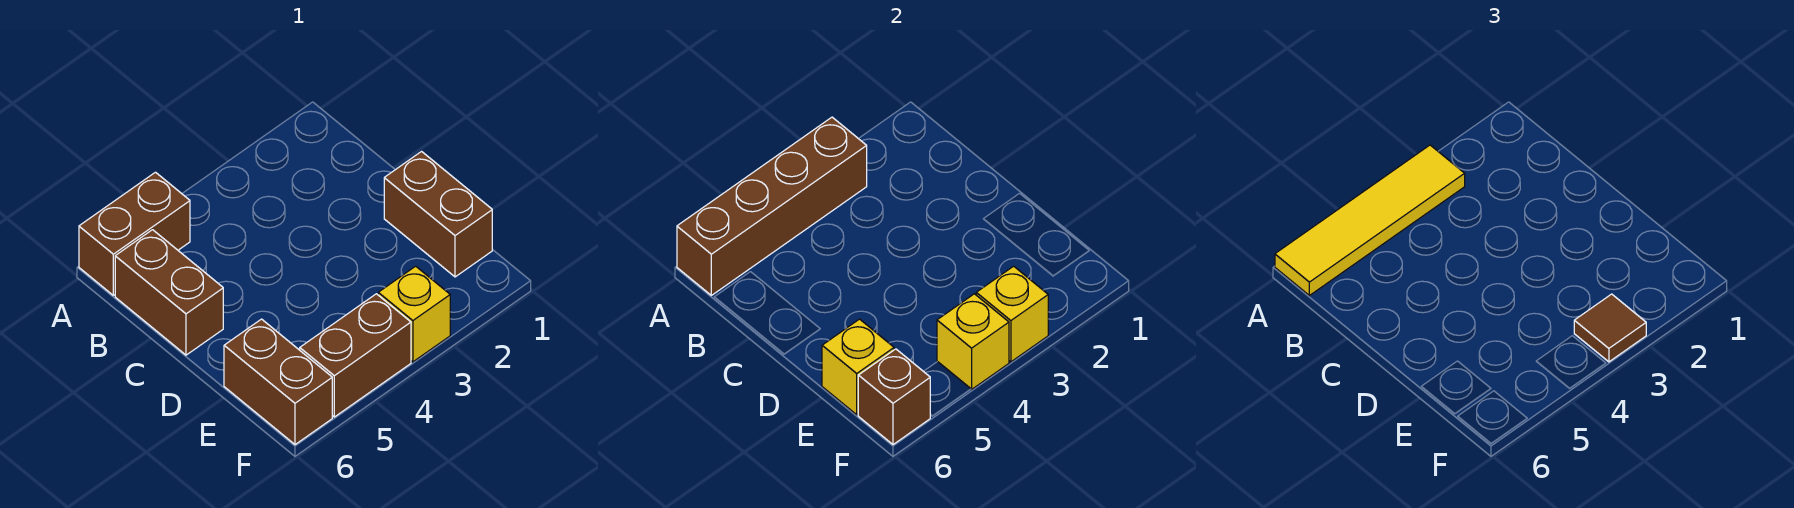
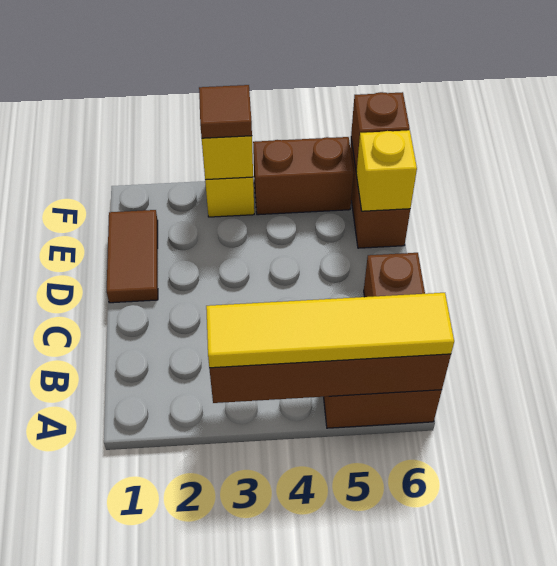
brown 1x2 brick [384,152,492,277] -> brown 1x2 tile [107,210,158,303]
yellow 1x1 brick [937,294,1009,389] -> none

